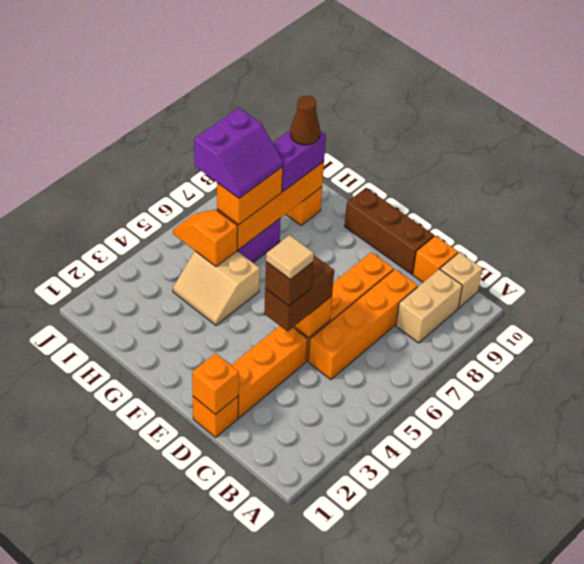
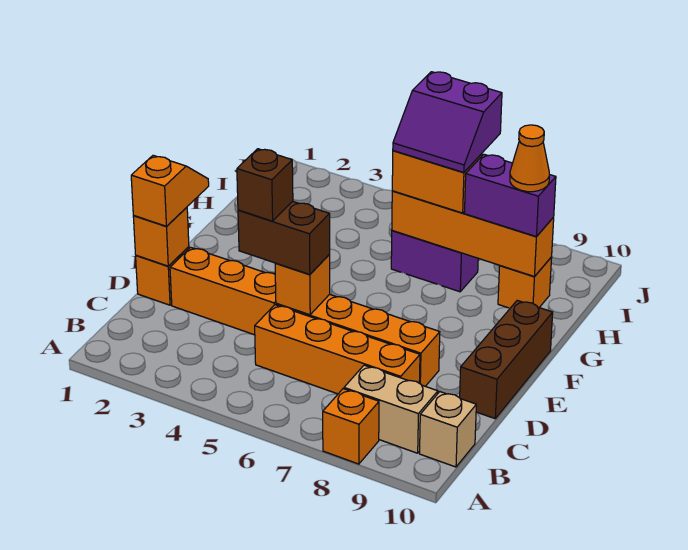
orange 1x1 brick [413,236,458,282] -> orange 1x1 brick moved to [323,389,379,464]
tan 1x1 tile [266,235,314,279] -> none
tan 2x2 slope [173,251,260,325] -> none
orange 1x2 slope [173,209,238,266] -> orange 1x2 slope moved to [131,155,209,226]
brown 1x1 cone [290,96,320,145] -> orange 1x1 cone [510,125,549,192]

